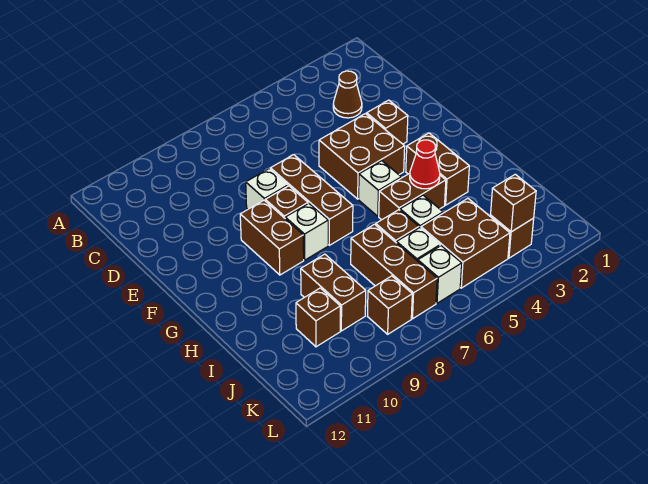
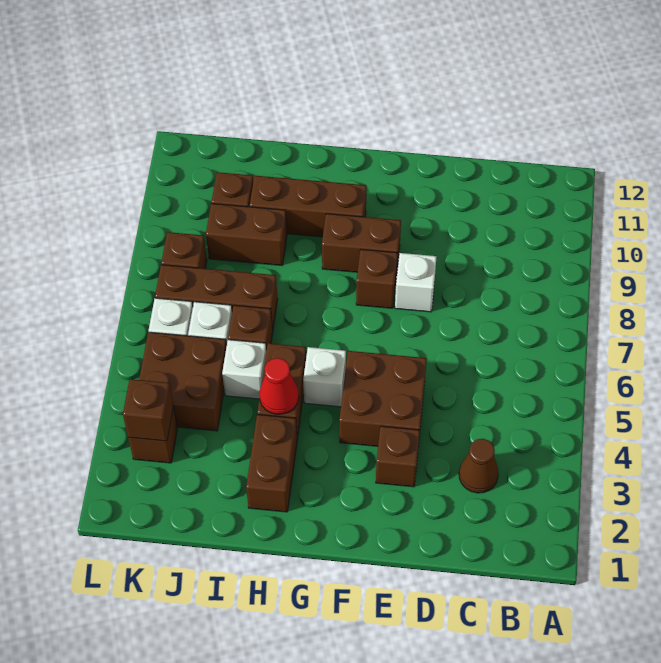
brown 1x3 brick [270,155,353,245] -> brown 1x3 brick moved to [250,176,366,237]
brown 1x2 brick [406,133,469,205] -> brown 1x2 brick turned to [246,414,297,512]
white 1x1 brick [285,203,328,260] -> none

